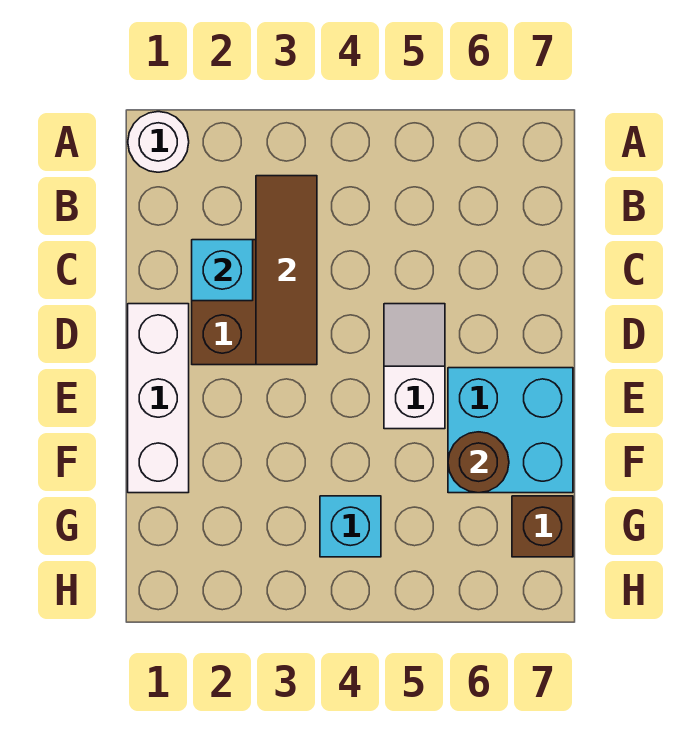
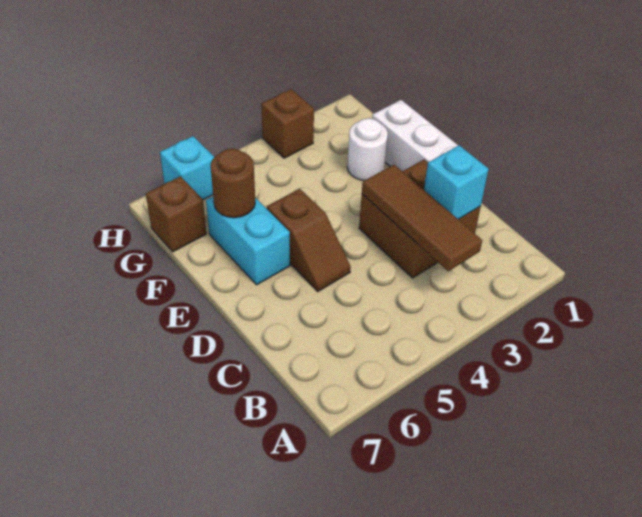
white 1x1 round brick [128,112,189,172] -> white 1x1 round brick moved to [347,118,388,181]
white 1x2 slope [384,304,445,429] -> brown 1x2 slope [267,189,351,292]
cyan 2x2 brick [448,368,573,493] -> cyan 1x2 brick [206,196,290,285]
cyan 1x1 brick [320,496,381,557] -> cyan 1x1 brick moved to [160,136,214,200]
none -> brown 1x1 brick [261,89,314,158]

